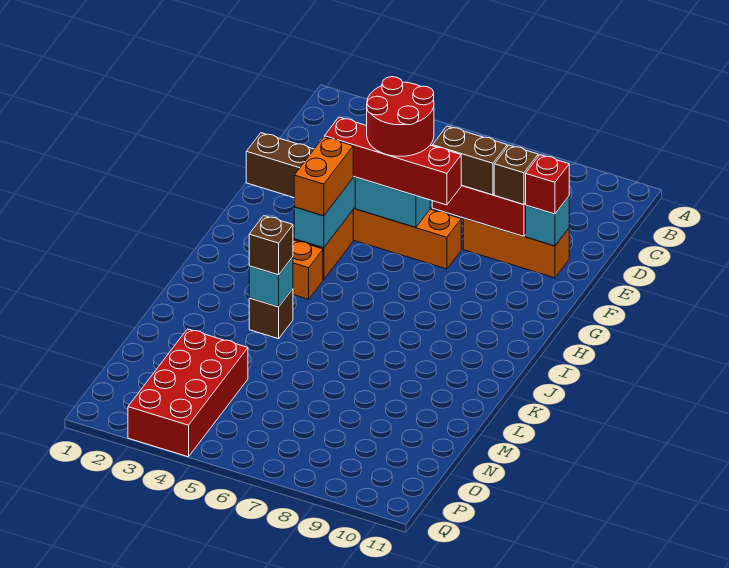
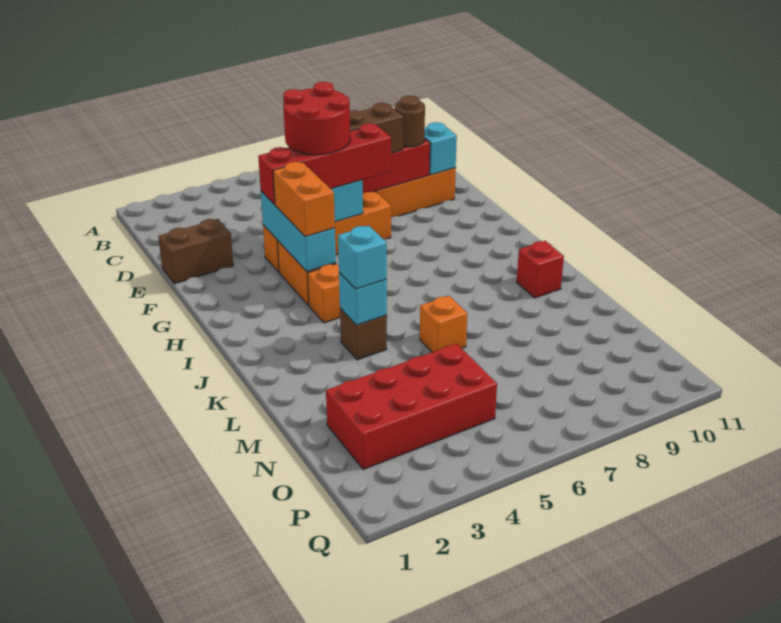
brown 1x1 brick [494,145,538,205] -> brown 1x1 round brick [395,96,425,147]
red 1x1 brick [526,155,569,214] -> red 1x1 brick moved to [517,241,564,298]
brown 1x1 brick [249,216,293,275] -> cyan 1x1 brick [338,226,387,289]
none -> orange 1x1 brick [420,296,467,352]
red 2x4 brick [128,329,248,457] -> red 2x4 brick turned to [326,344,497,470]

